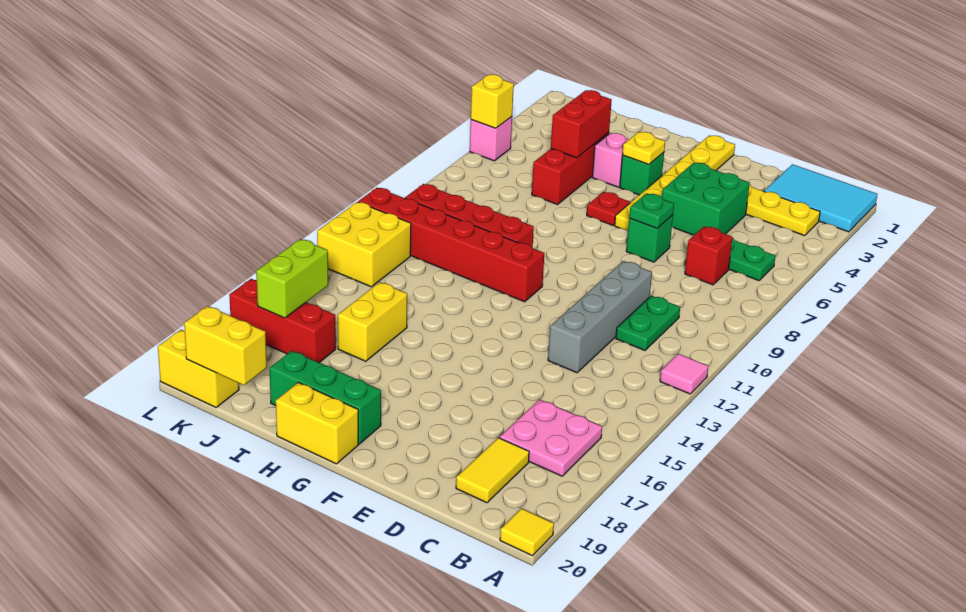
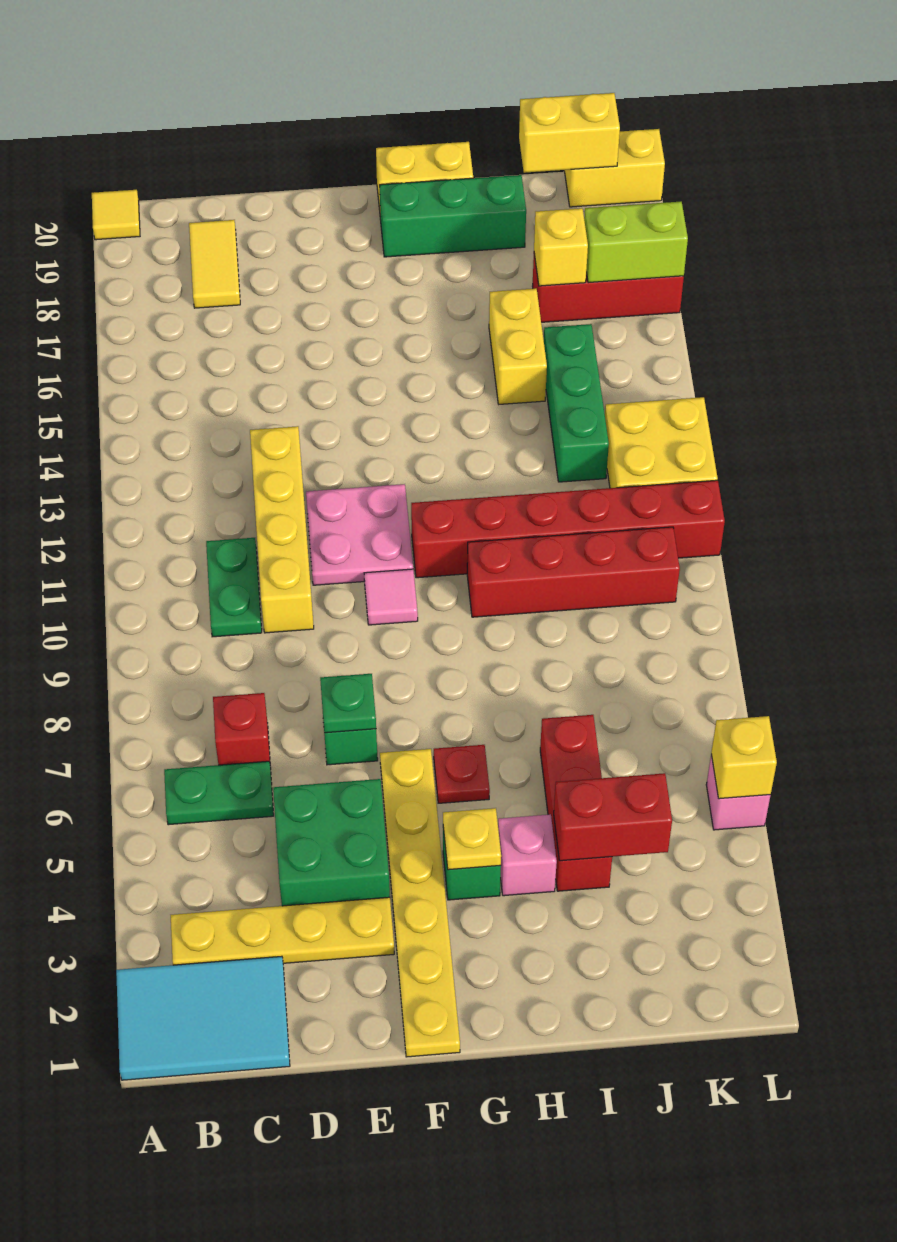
pink 1x1 tile [660,354,708,394] -> pink 1x1 tile moved to [364,569,418,625]
pink 2x2 plate [499,400,602,476] -> pink 2x2 plate moved to [306,484,413,585]
grey 1x4 brick [548,261,652,373] -> yellow 1x4 brick [250,426,314,633]
red 1x2 brick [551,90,612,158] -> red 1x2 brick turned to [554,773,672,861]
none -> green 1x3 brick [544,324,609,482]
none -> yellow 1x1 brick [534,208,588,286]
lime 1x2 brick [256,239,328,318] -> lime 1x2 brick turned to [584,202,688,283]

